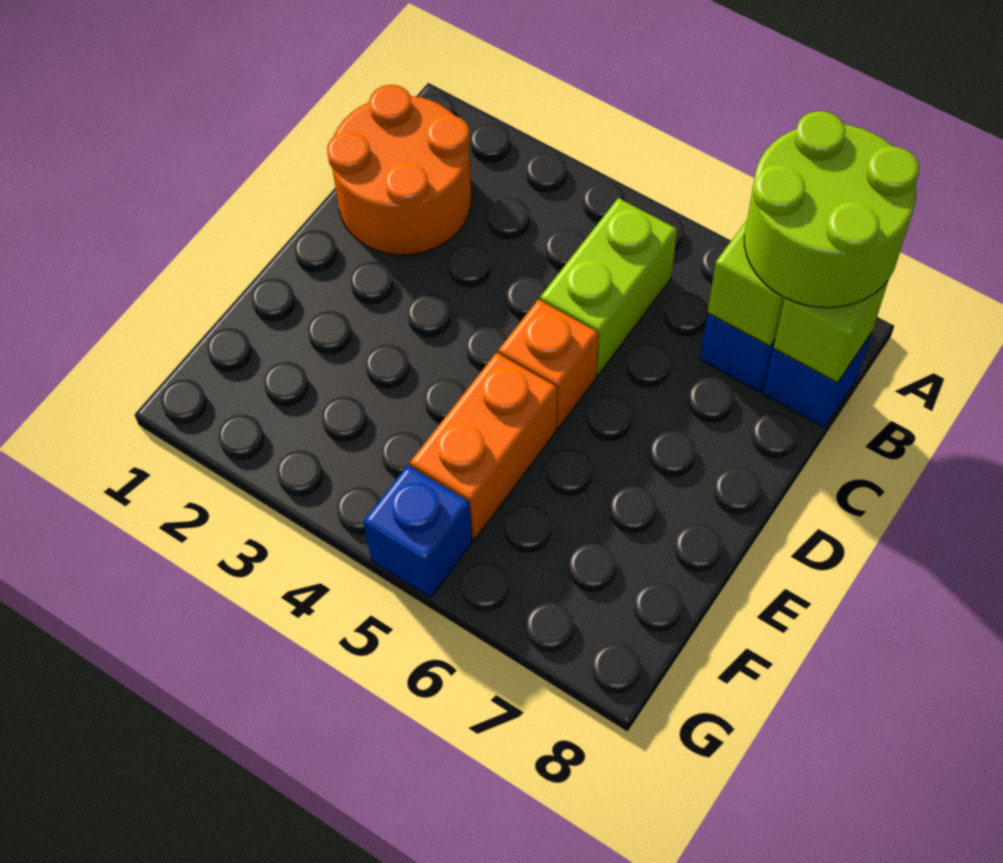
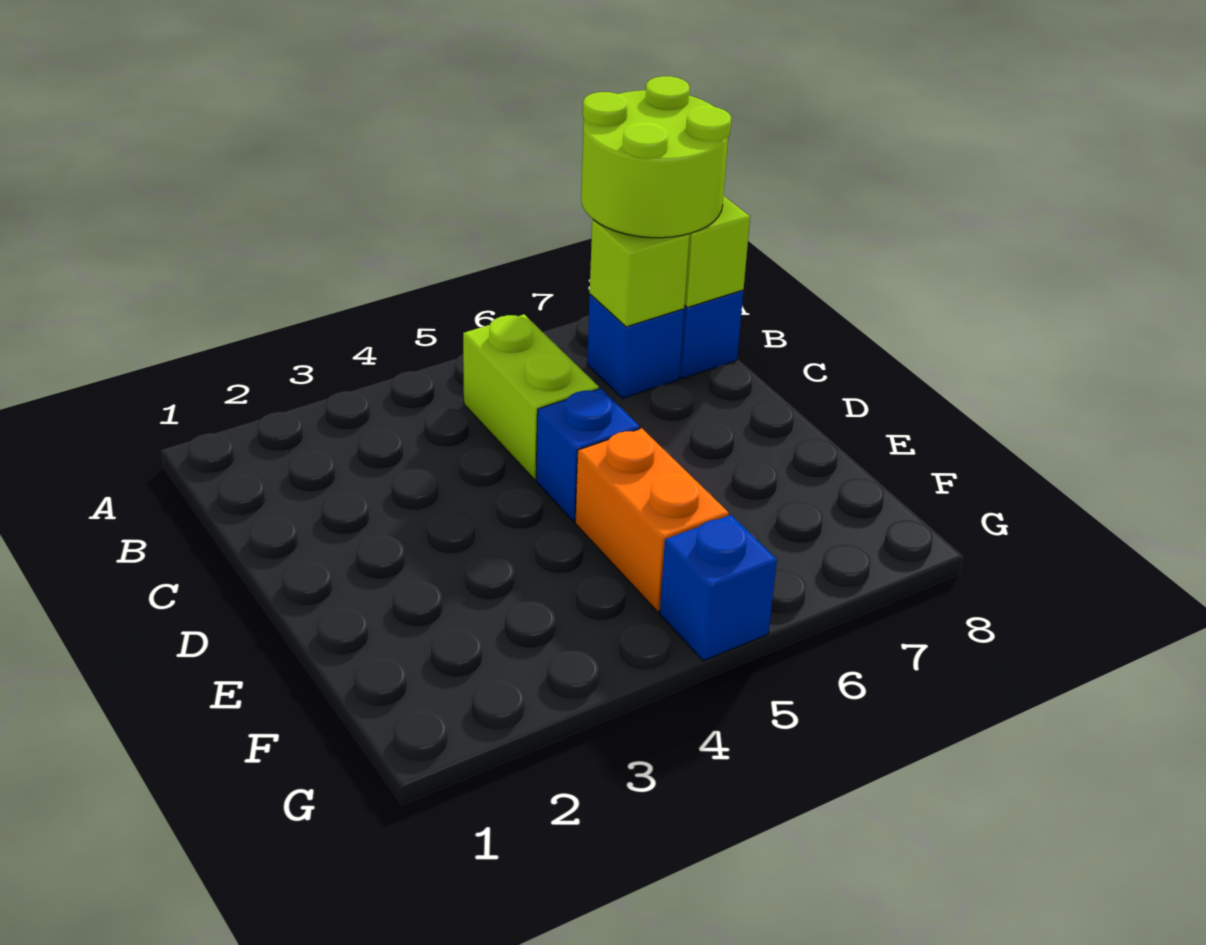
orange 2x2 round brick [327,85,472,255] -> none
orange 1x1 brick [498,299,598,428] -> blue 1x1 brick [536,388,640,522]

